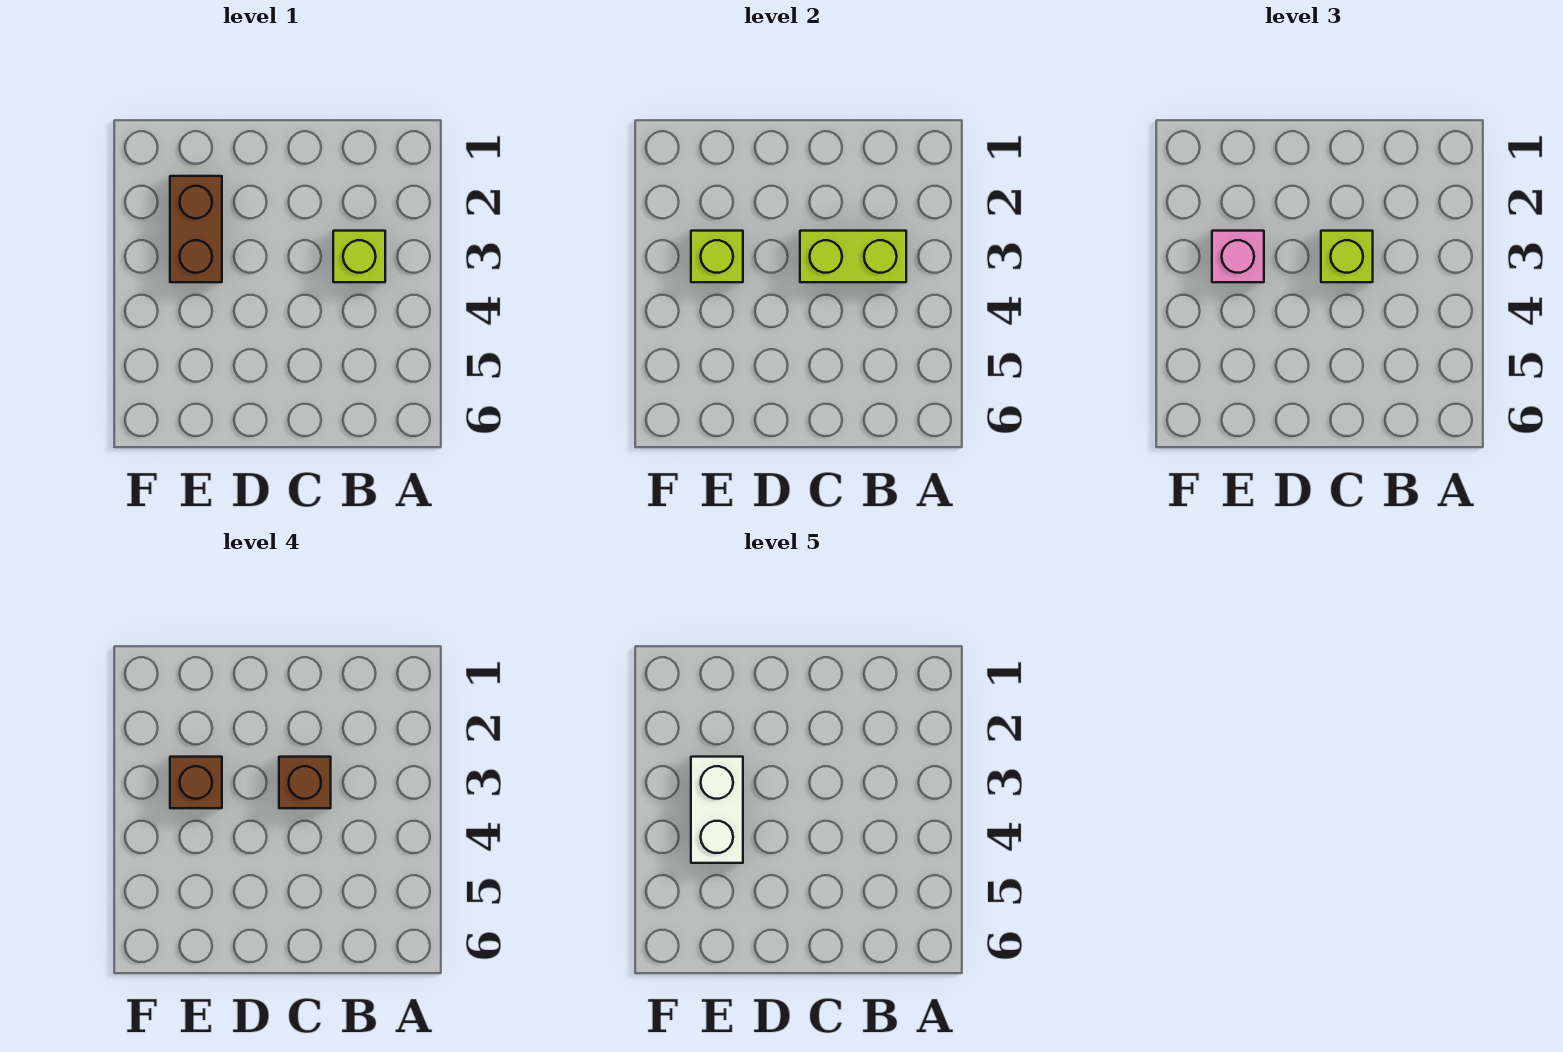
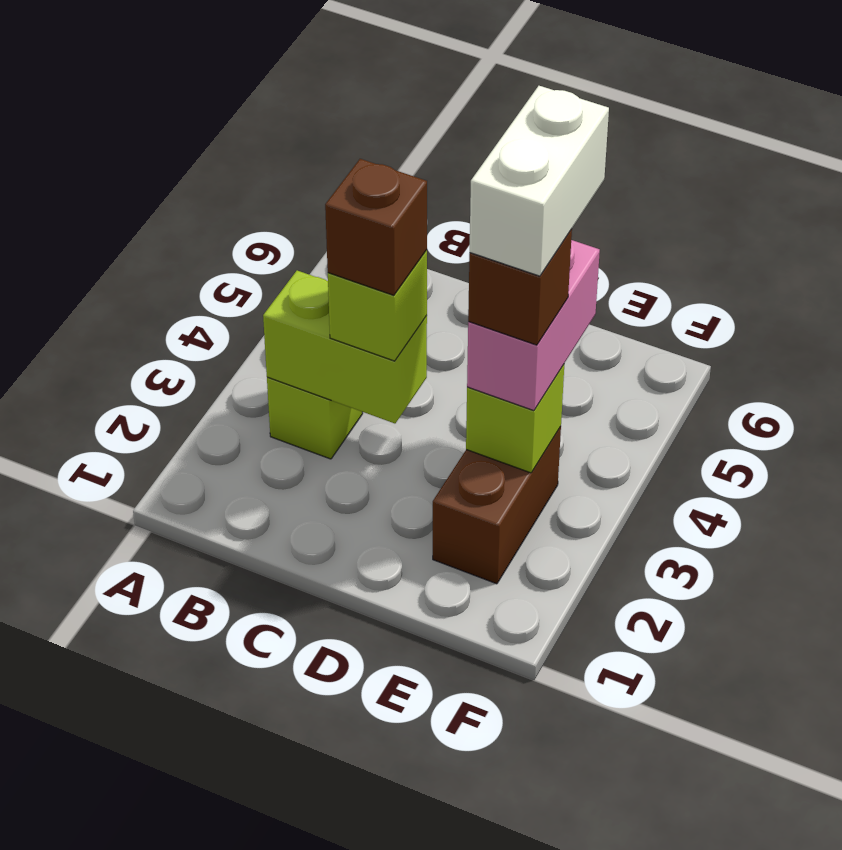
pink 1x1 brick [1212,231,1264,282] -> pink 1x2 brick [467,240,600,411]

